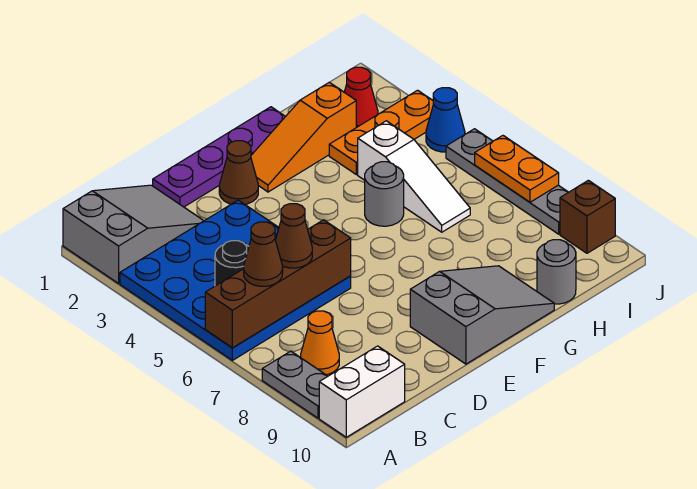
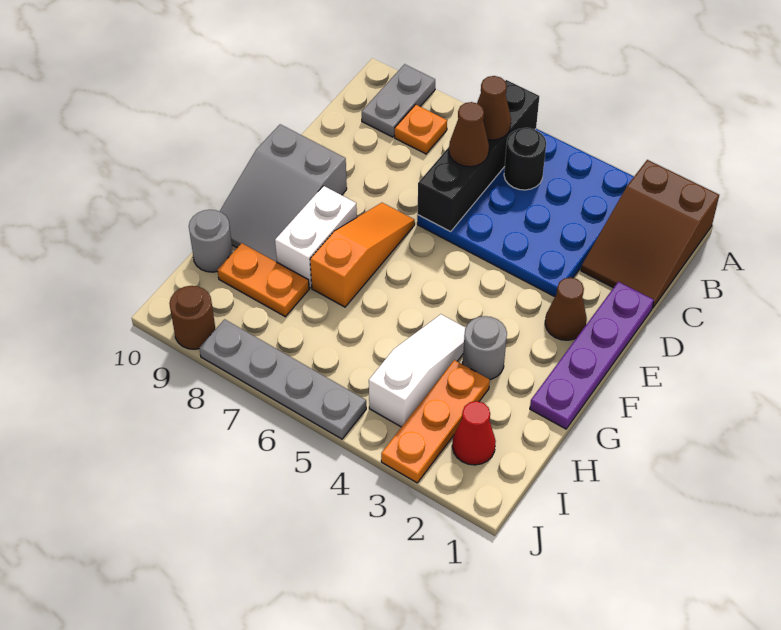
grey 2x3 slope [63,185,204,283] -> brown 2x3 slope [581,160,719,308]
brown 1x4 brick [205,220,351,348] -> black 1x4 brick [417,80,539,232]
grey 1x2 plate [262,351,328,418] -> grey 1x2 plate turned to [362,64,435,137]
white 1x2 brick [319,346,405,437] -> white 1x2 brick moved to [275,186,357,288]
orange 1x1 cone [301,311,339,375] -> orange 1x1 plate [395,104,447,154]
orange 1x3 slope [251,82,356,192] -> orange 1x3 slope moved to [310,203,415,307]
grey 1x1 round brick [365,162,404,226] -> grey 1x1 round brick moved to [463,316,507,380]
white 1x3 slope [358,121,470,232] -> white 1x3 slope turned to [369,314,466,427]
blue 1x1 cone [426,88,465,152] -> none
orange 1x2 plate [475,136,559,202] -> orange 1x2 plate moved to [218,243,309,317]
brown 1x1 brick [560,180,615,253] -> brown 1x1 round brick [169,286,215,349]

